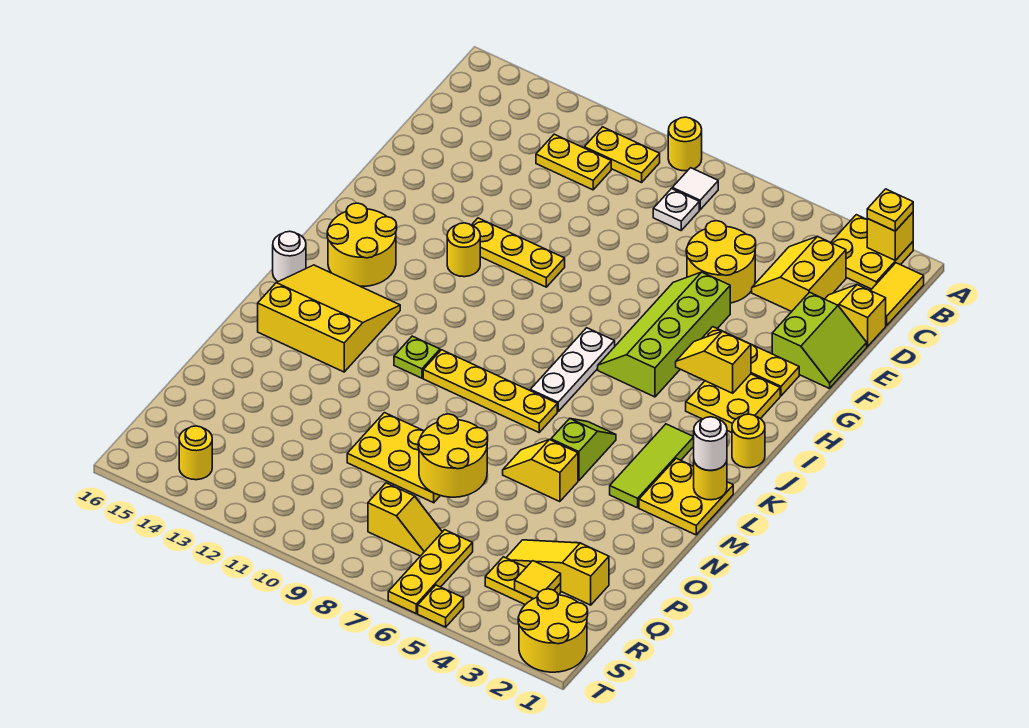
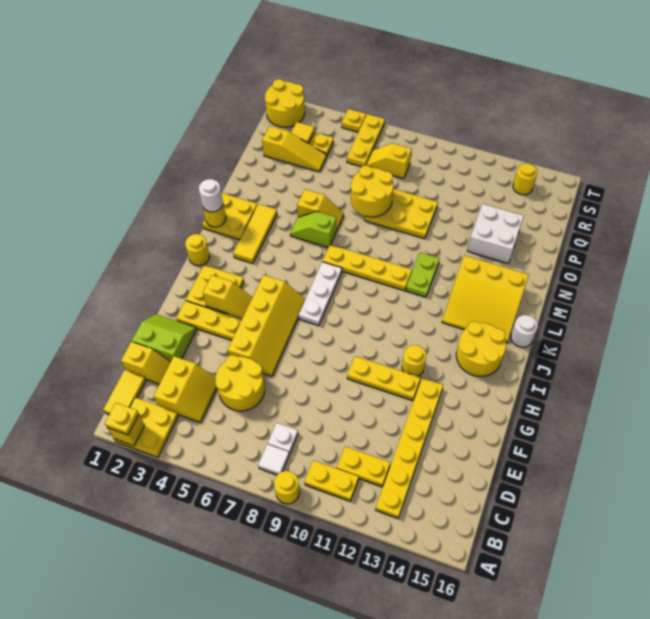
none -> yellow 1x6 plate [376,378,443,518]
lime 2x2 slope [772,292,867,388] -> lime 2x2 slope turned to [132,314,197,362]
lime 2x4 slope [598,272,730,397] -> yellow 2x4 slope [228,275,305,376]
lime 1x3 tile [610,424,694,508] -> yellow 1x3 tile [233,204,277,263]
lime 1x2 slope [551,418,616,481] -> lime 1x2 slope turned to [290,211,337,248]
lime 1x1 plate [394,336,440,378] -> lime 1x2 plate [406,252,440,297]
none -> white 2x2 brick [467,204,523,263]

